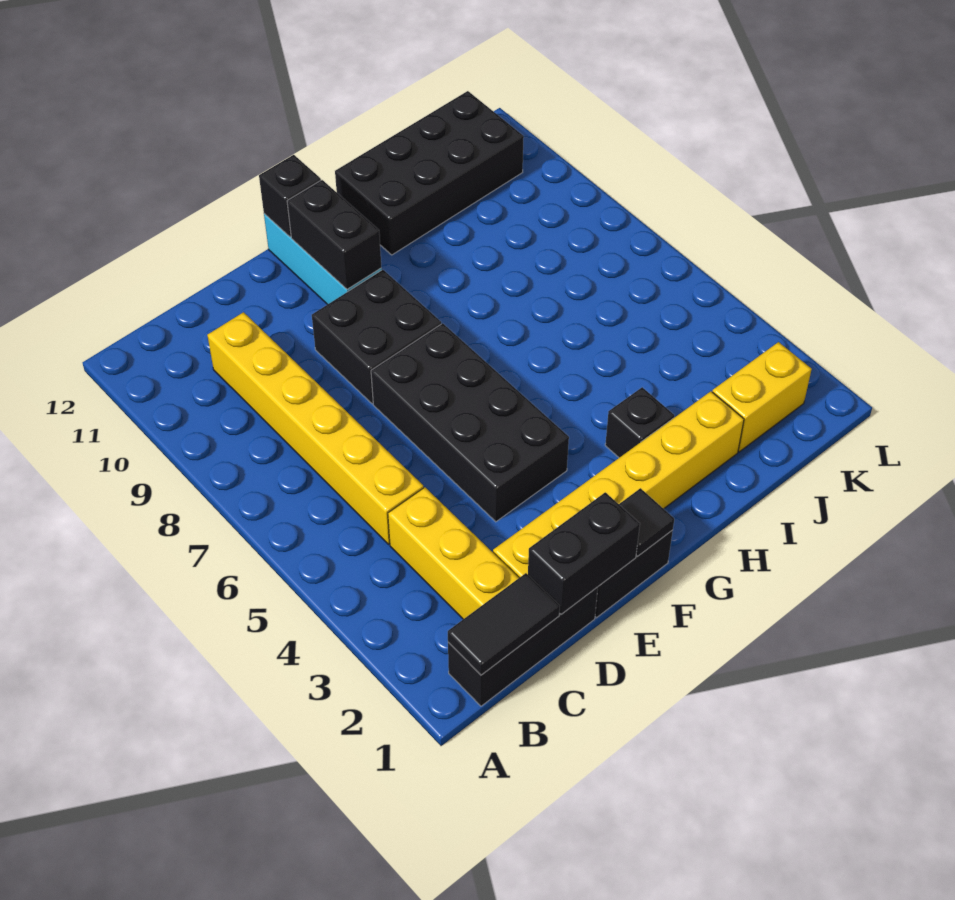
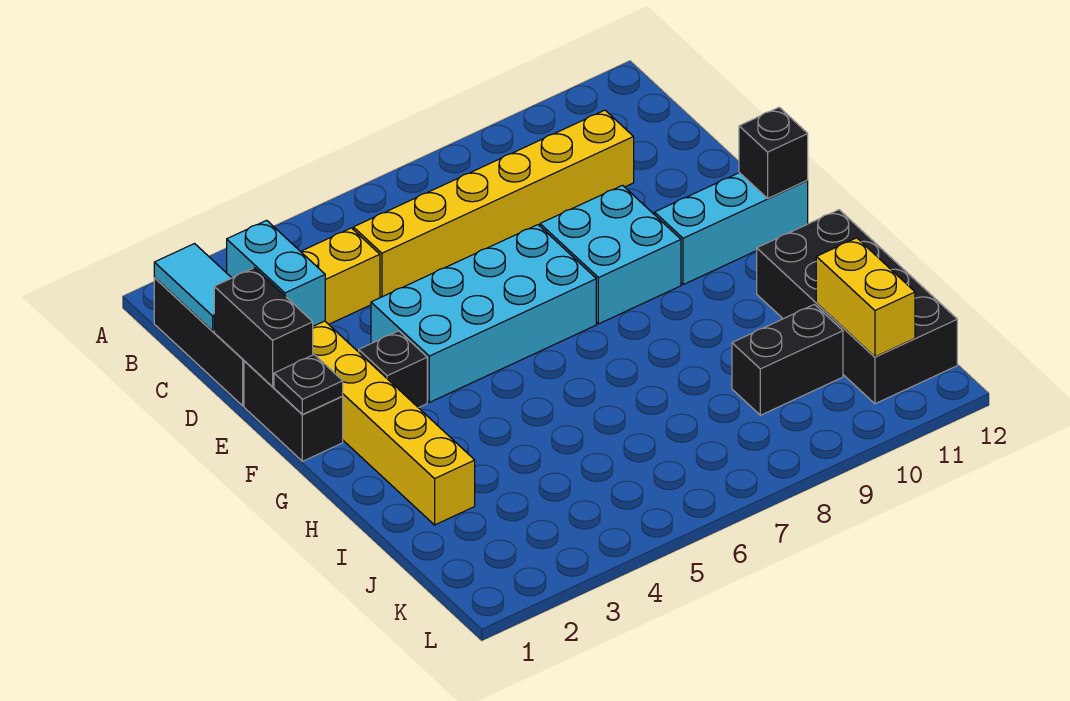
black 1x2 tile [448,573,560,675] -> cyan 1x2 tile [154,244,231,331]
none -> cyan 1x2 brick [227,220,325,326]
black 2x4 brick [371,323,569,522] -> cyan 2x4 brick [371,225,596,402]
black 2x2 brick [312,270,441,404] -> cyan 2x2 brick [540,185,681,324]
black 1x1 tile [619,488,674,556] -> black 1x1 plate [274,355,343,415]
black 1x2 brick [287,180,381,289] -> black 1x2 brick moved to [732,304,843,415]
black 1x1 brick [605,387,674,458] -> black 1x1 brick moved to [359,331,427,408]
yellow 1x2 brick [712,342,812,452] -> yellow 1x2 brick moved to [816,238,915,357]

